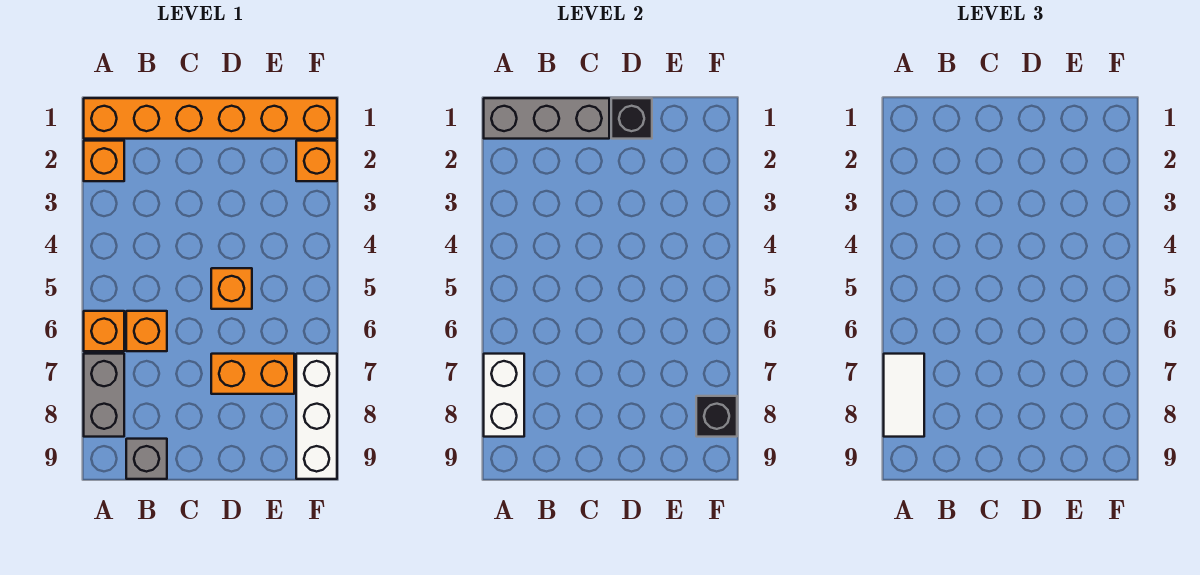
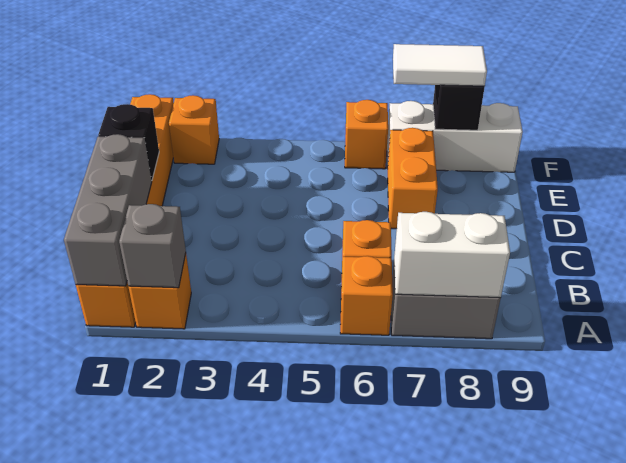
white 1x2 tile [884,354,924,437] -> white 1x2 tile moved to [393,44,487,86]
grey 1x1 brick [126,439,167,479] -> grey 1x1 brick moved to [119,204,186,288]
orange 1x1 brick [211,268,252,309] -> orange 1x1 brick moved to [345,100,388,169]

